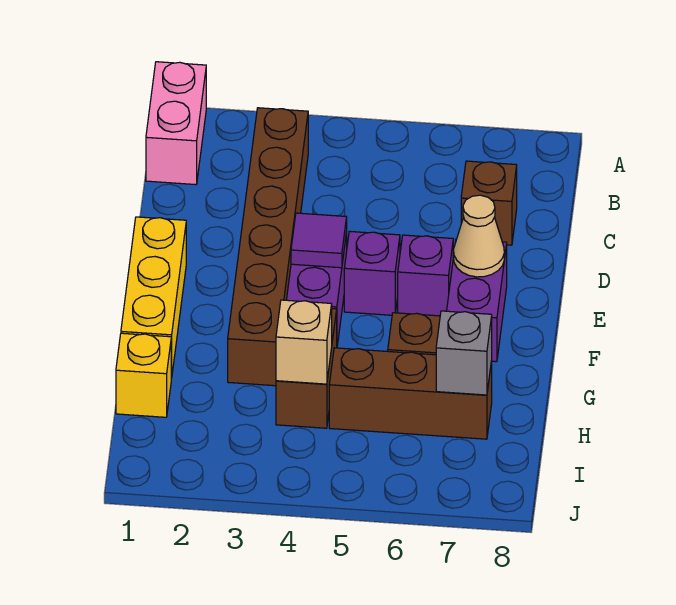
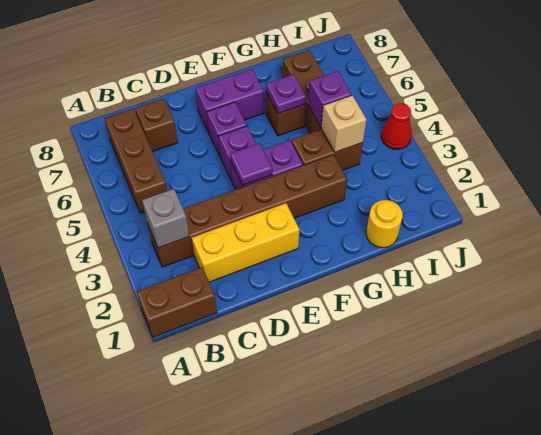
pink 1x2 brick [146,62,206,185] -> brown 1x2 brick [137,267,217,337]
none -> brown 1x3 brick [104,109,167,213]
yellow 1x3 brick [121,217,186,378] -> yellow 1x3 brick moved to [192,203,299,282]
tan 1x1 cone [453,195,504,277] -> none
none -> purple 1x1 plate [266,74,306,114]
yellow 1x1 brick [116,333,171,417] -> yellow 1x1 round brick [366,200,403,248]
none -> purple 1x1 brick [308,71,352,127]
grey 1x1 brick [436,311,492,395] -> grey 1x1 brick moved to [142,189,189,248]
none -> red 1x1 cone [381,103,412,149]

